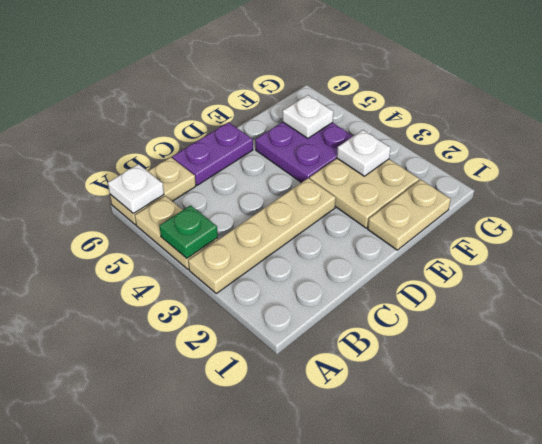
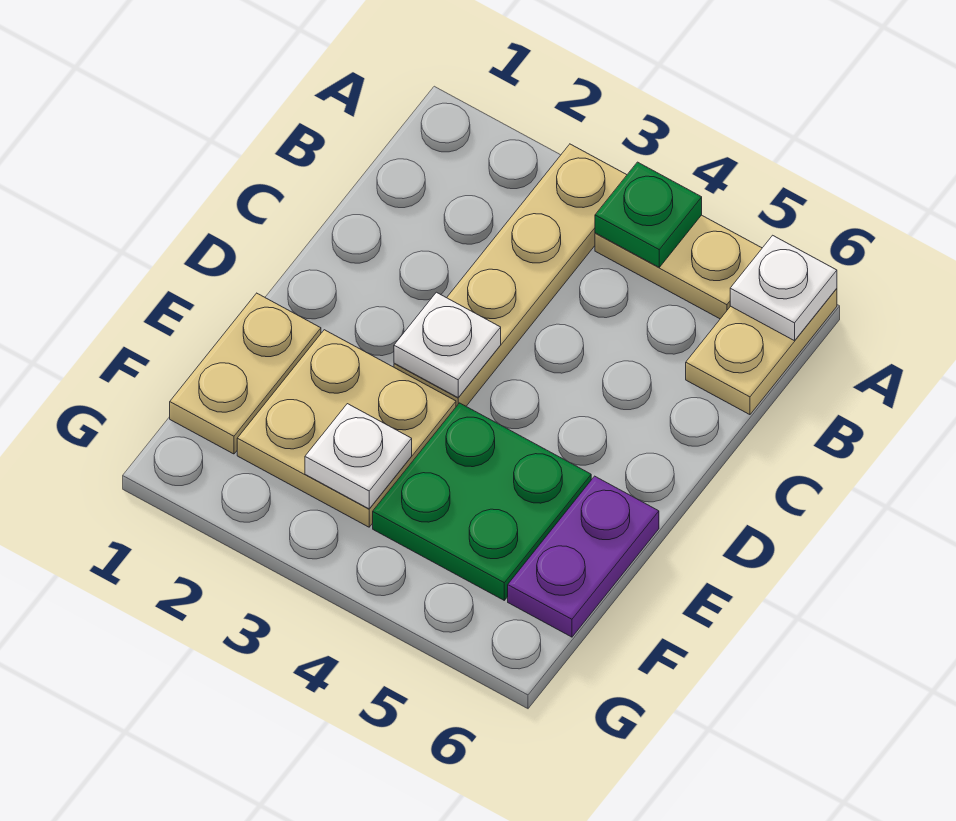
purple 1x2 plate [172,122,253,185] -> purple 1x2 plate moved to [508,476,659,637]
purple 2x2 plate [255,122,353,183] -> green 2x2 plate [373,403,591,600]
white 1x1 plate [283,95,333,138] -> white 1x1 plate moved to [394,292,501,398]

